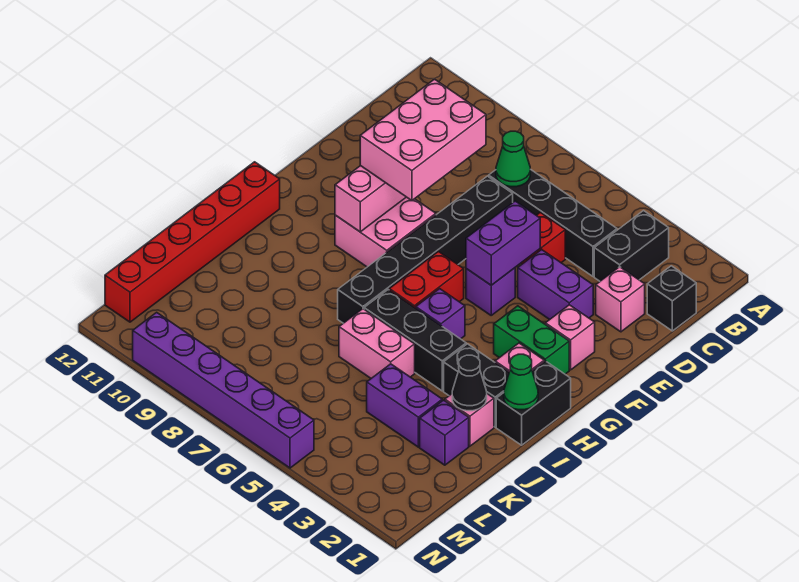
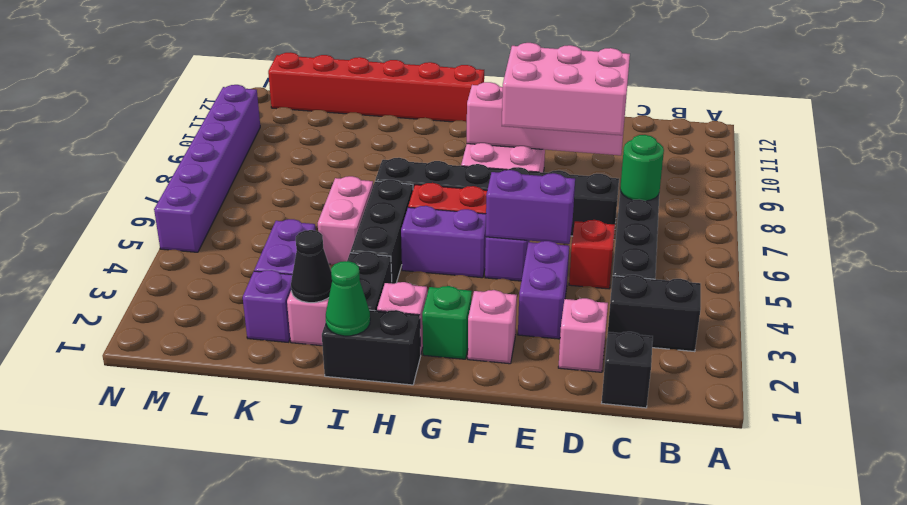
green 1x1 cone [496,131,530,187] -> green 1x1 round brick [620,135,664,201]
green 1x2 brick [494,306,569,374] -> green 1x1 brick [422,286,472,359]
purple 1x1 brick [416,289,465,339] -> purple 1x2 brick [401,206,486,278]

